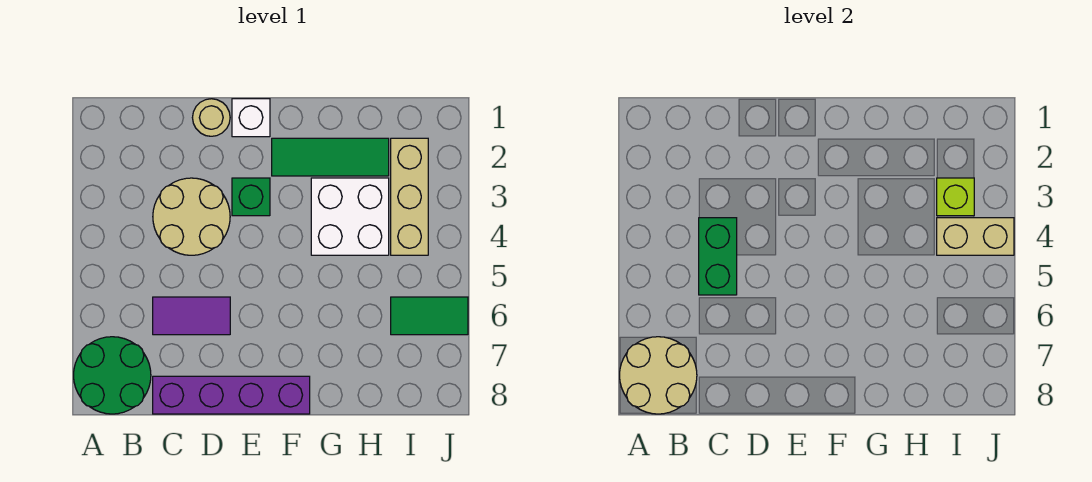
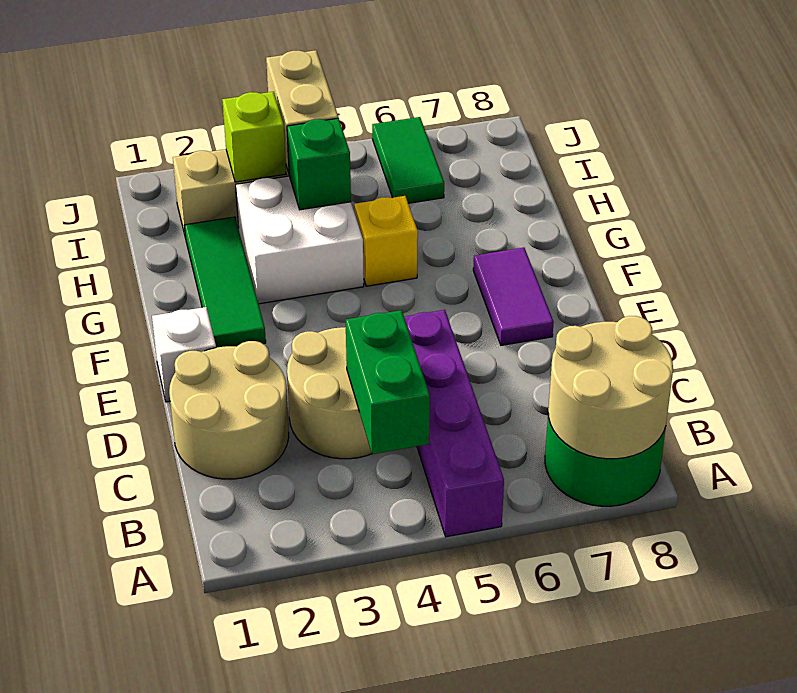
green 1x2 brick [699,218,737,295] -> green 1x2 brick turned to [346,310,430,454]
purple 1x2 tile [153,297,230,335] -> purple 1x2 tile moved to [473,248,554,345]
purple 1x4 brick [153,376,310,414] -> purple 1x4 brick moved to [404,310,504,537]
tan 1x1 round brick [192,99,230,136] -> tan 2x2 round brick [169,341,289,479]
green 1x1 brick [232,178,270,216] -> green 1x1 brick moved to [287,118,351,210]
none -> yellow 1x1 brick [354,196,418,286]

